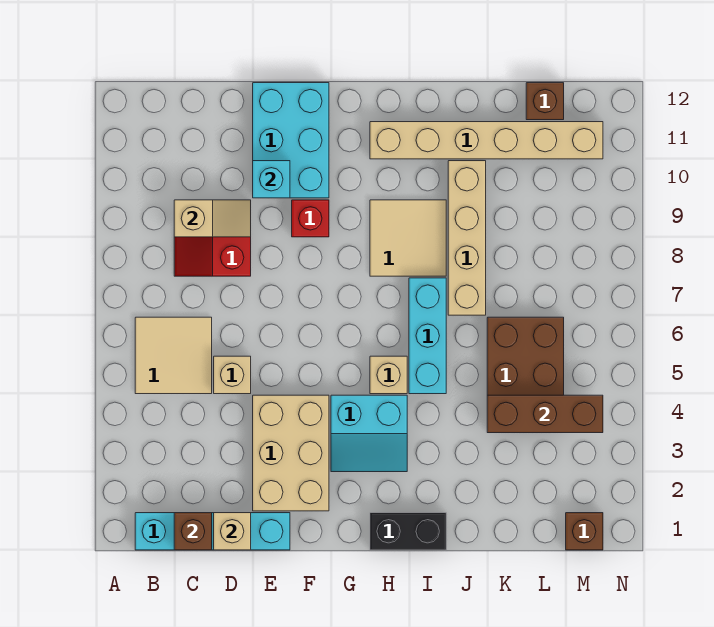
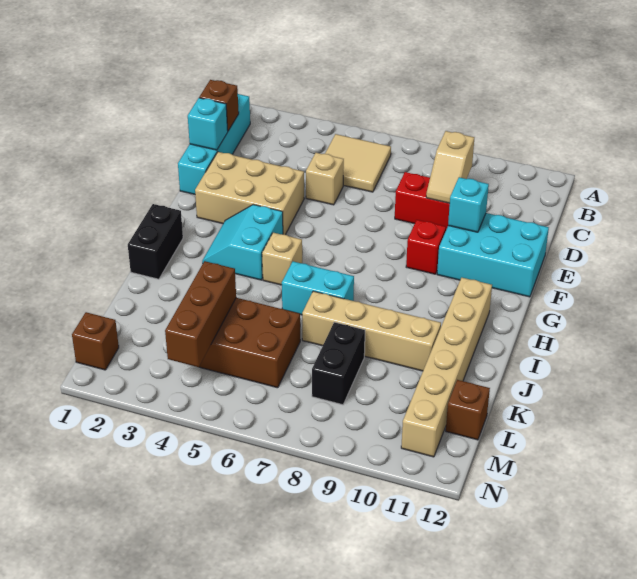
tan 1x1 brick [214,513,251,550] -> cyan 1x1 brick [188,98,228,150]
tan 2x2 tile [370,200,446,276] -> none
cyan 1x3 brick [409,278,446,394] -> cyan 1x2 brick [282,261,354,315]
none -> black 1x2 brick [312,322,365,405]

